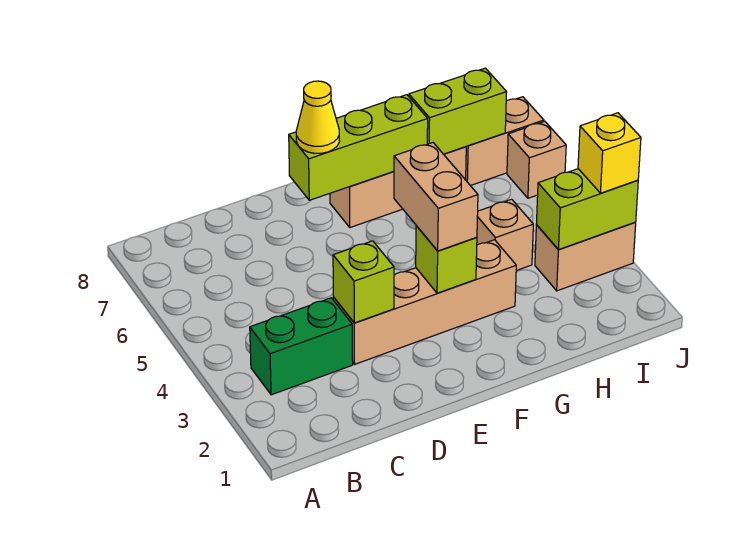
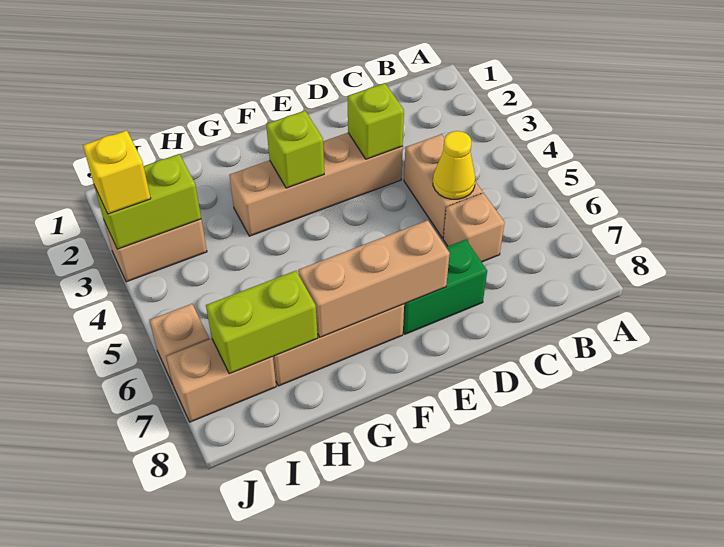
green 1x2 brick [250,298,353,395] -> green 1x2 brick moved to [403,239,487,334]
lime 1x3 brick [289,95,428,200] -> tan 1x3 brick [298,220,450,337]
yellow 1x1 cone [296,81,340,153] -> yellow 1x1 cone moved to [433,131,475,199]
tan 1x2 brick [394,143,478,251] -> tan 1x2 brick moved to [404,134,482,238]
tan 1x1 brick [477,199,533,271] -> tan 1x1 brick moved to [443,193,505,262]

